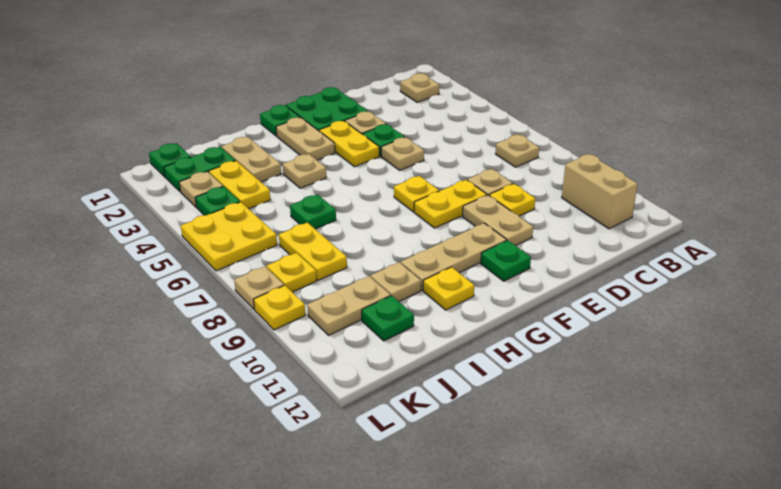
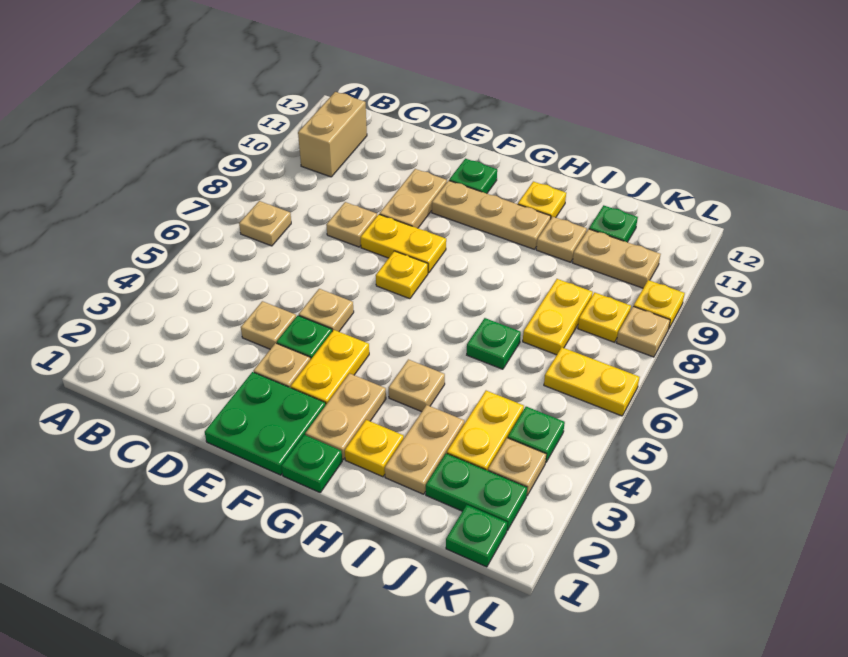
tan 1x1 plate [400,73,439,102] -> tan 1x1 plate moved to [241,301,296,349]
yellow 1x1 plate [489,184,535,216] -> yellow 1x1 plate moved to [345,420,404,477]
yellow 2x2 plate [181,202,277,271] -> yellow 1x2 plate [544,347,640,416]

